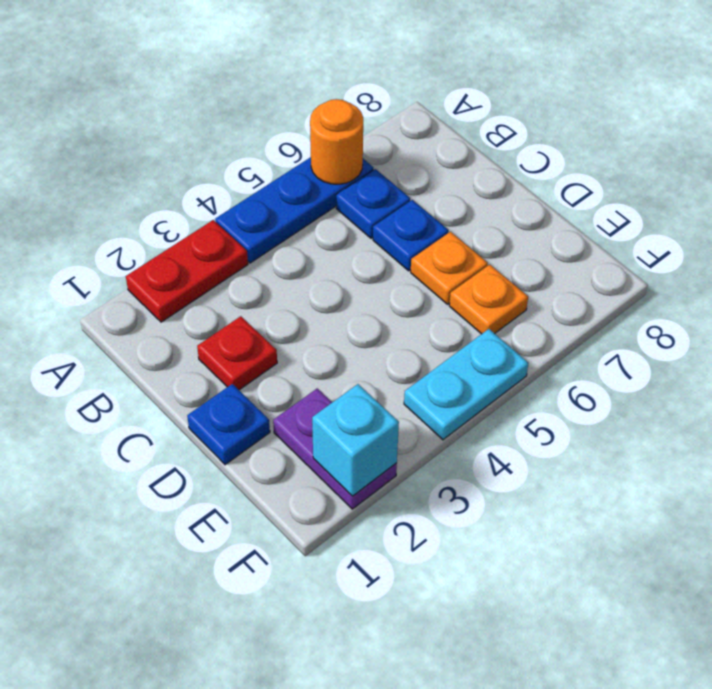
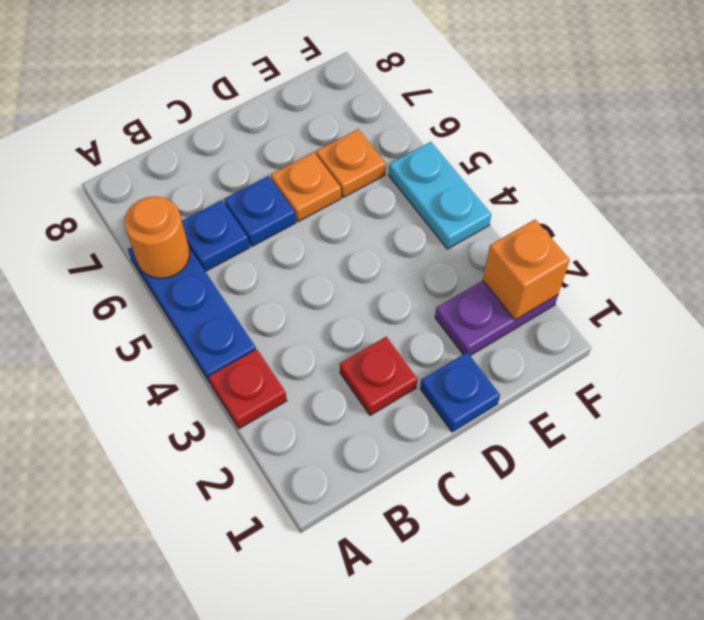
red 1x2 plate [126,220,248,322] -> red 1x1 plate [209,349,287,429]
cyan 1x1 brick [312,384,399,496] -> orange 1x1 brick [483,219,570,320]

